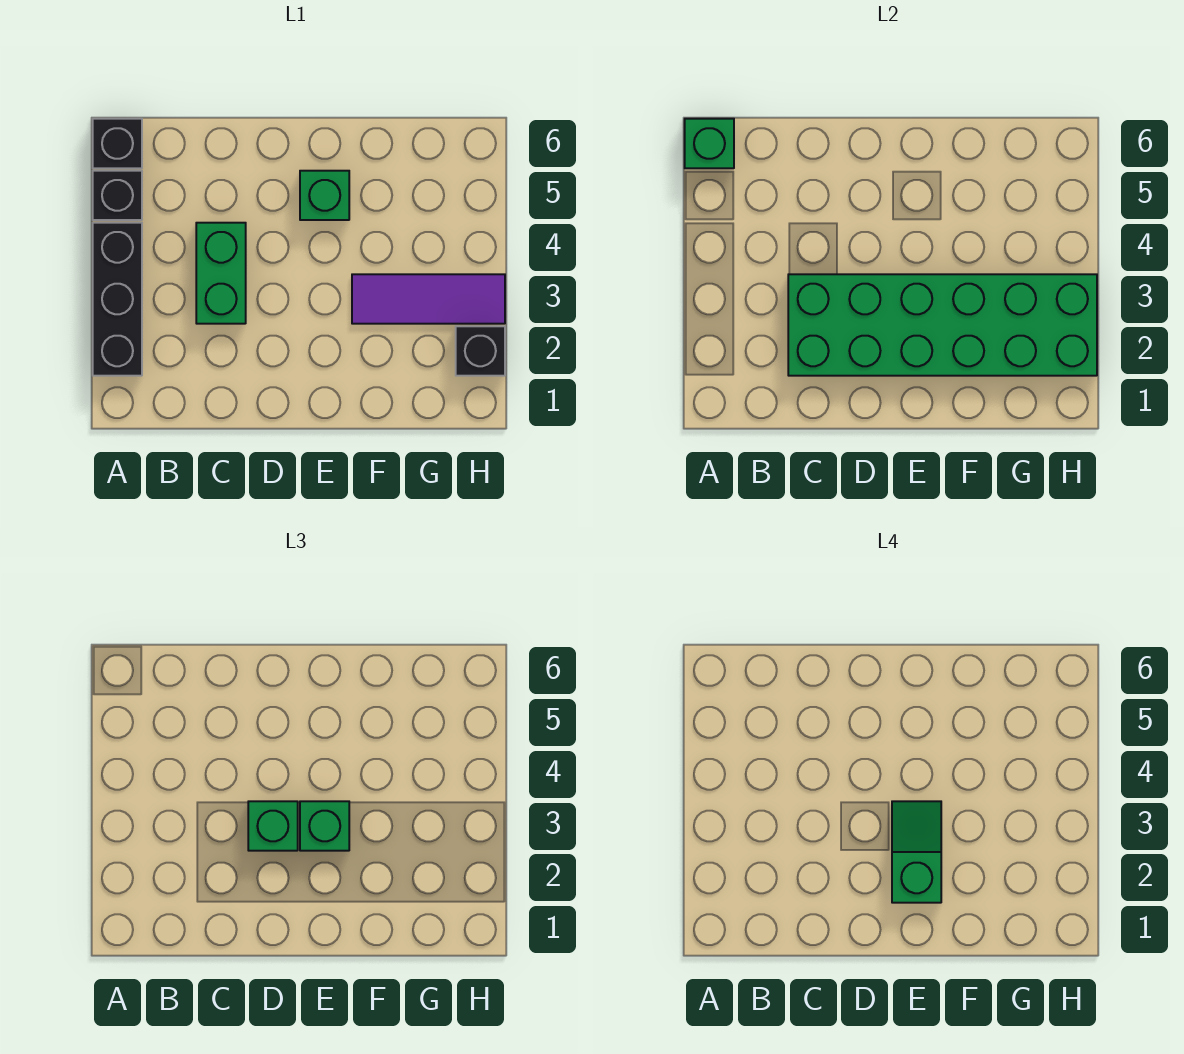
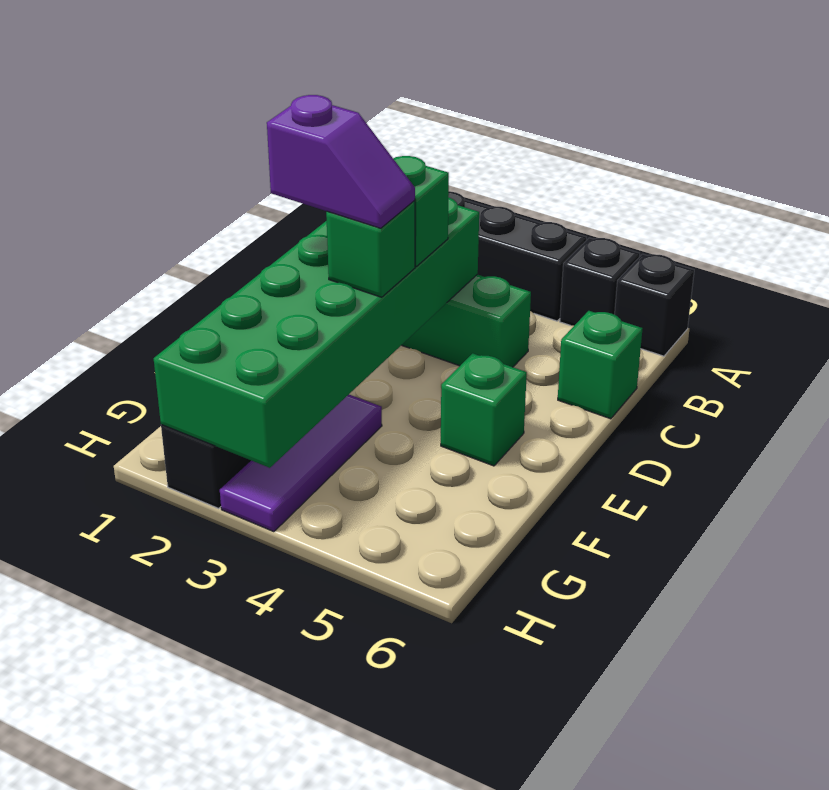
green 1x1 brick [685,119,734,168] -> green 1x1 brick moved to [558,311,643,419]
green 1x2 slope [892,801,941,903] -> purple 1x2 slope [267,95,415,228]

